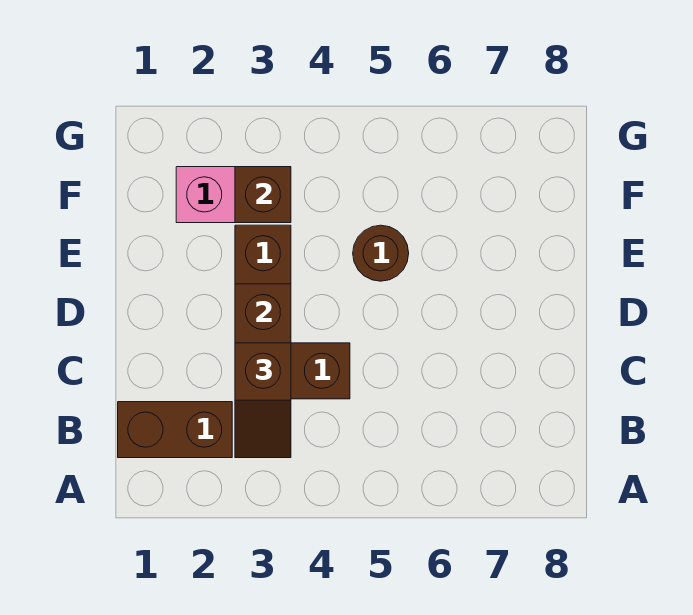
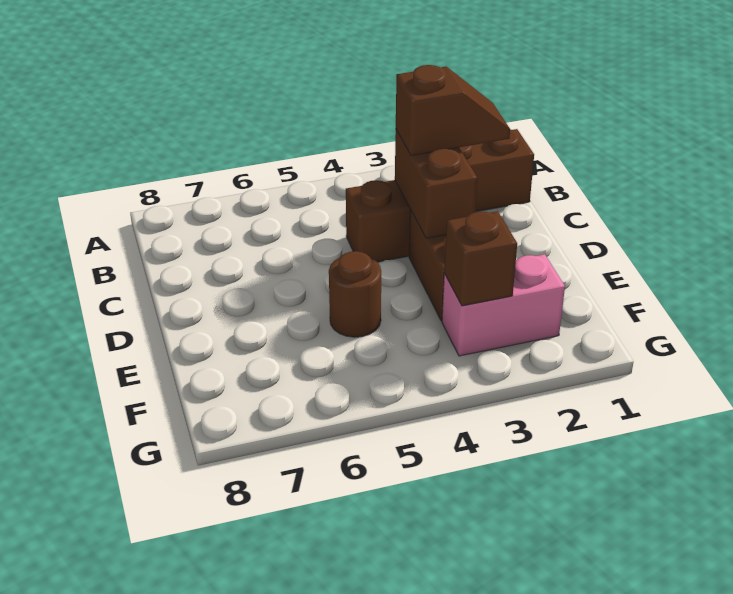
brown 1x2 slope [235,343,291,458] -> brown 1x2 slope turned to [396,65,510,155]

